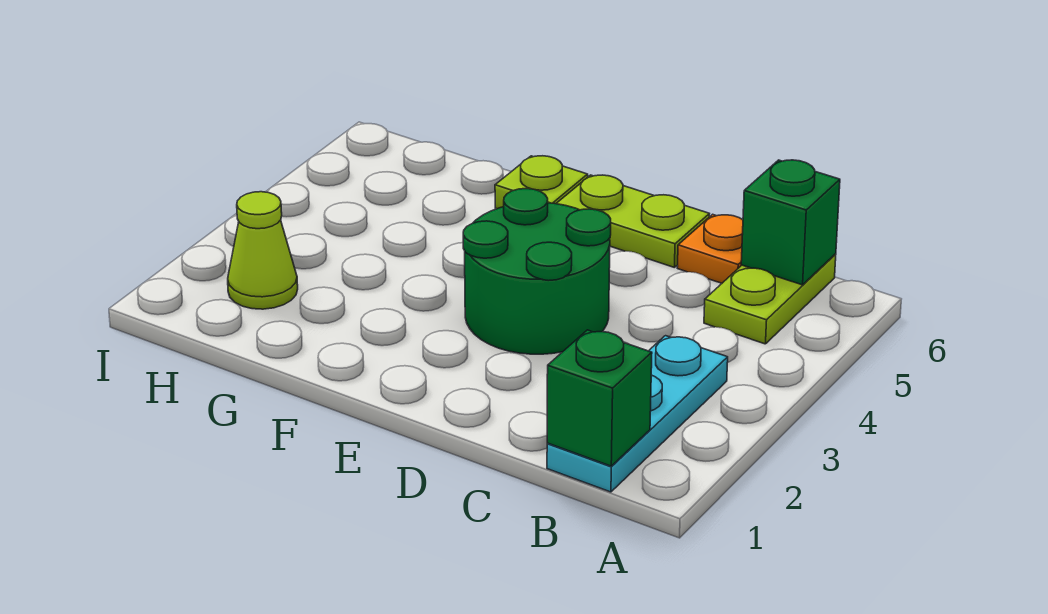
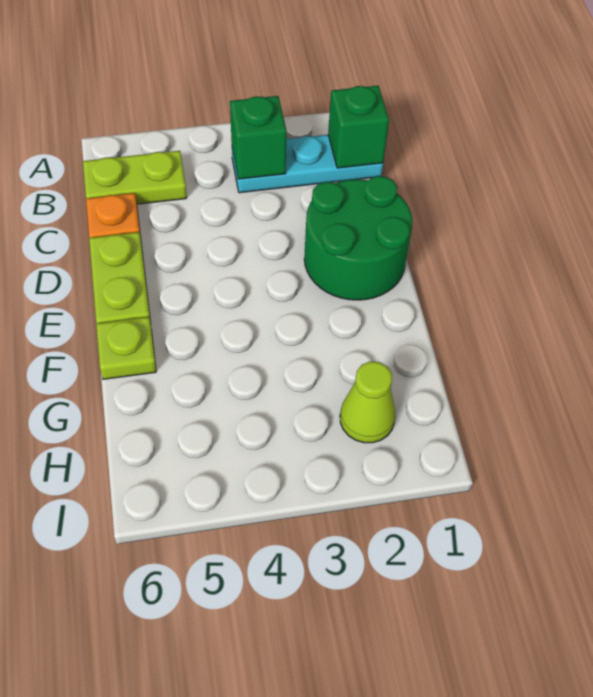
green 1x1 brick [741,160,840,285] -> green 1x1 brick moved to [230,96,287,179]
green 2x2 round brick [463,189,611,354] -> green 2x2 round brick moved to [304,176,412,300]

